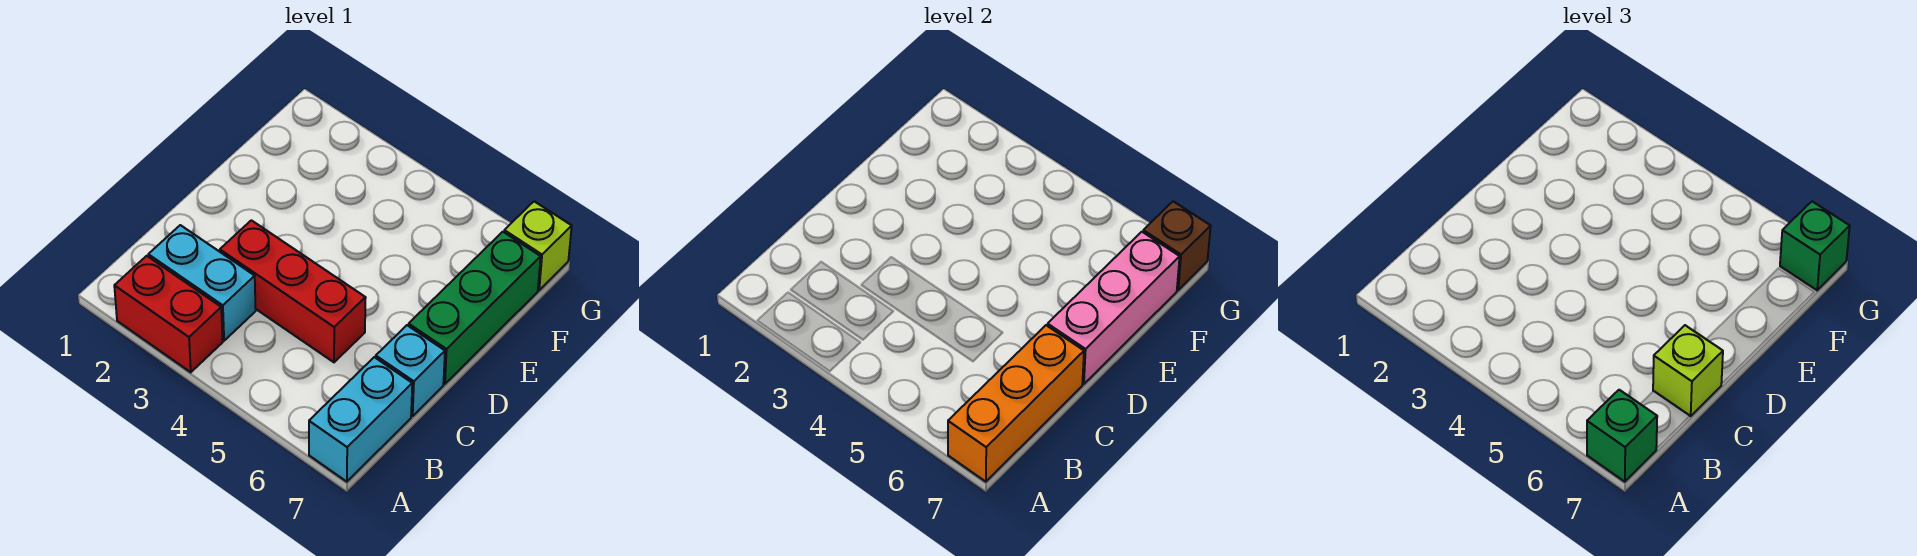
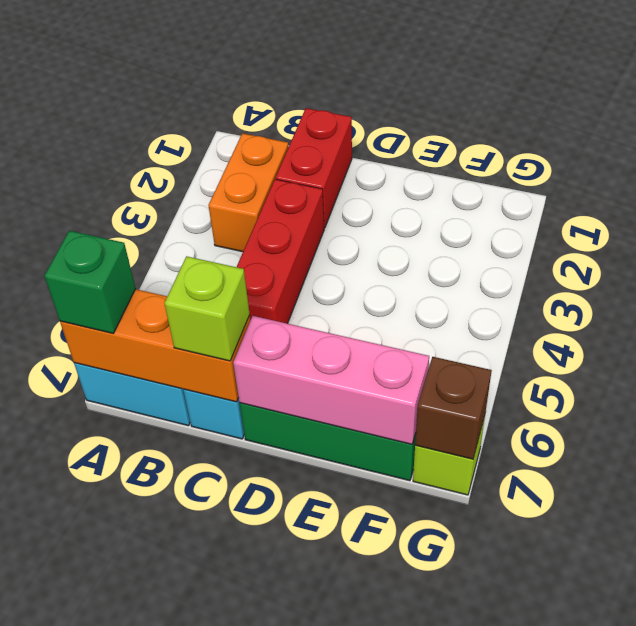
red 1x2 brick [114,256,223,372] -> red 1x2 brick moved to [276,108,352,228]
cyan 1x2 brick [148,225,256,341] -> orange 1x2 brick [208,133,288,252]
green 1x1 brick [1780,201,1850,290] -> none

